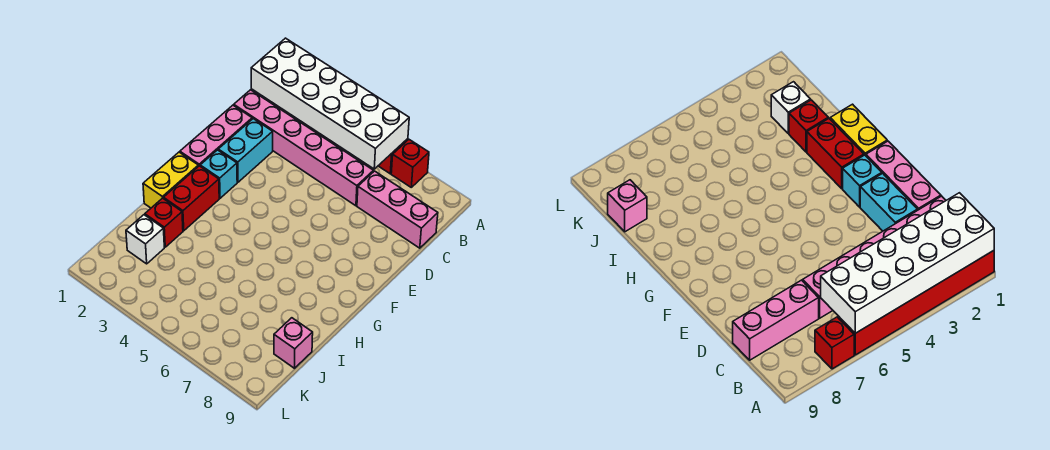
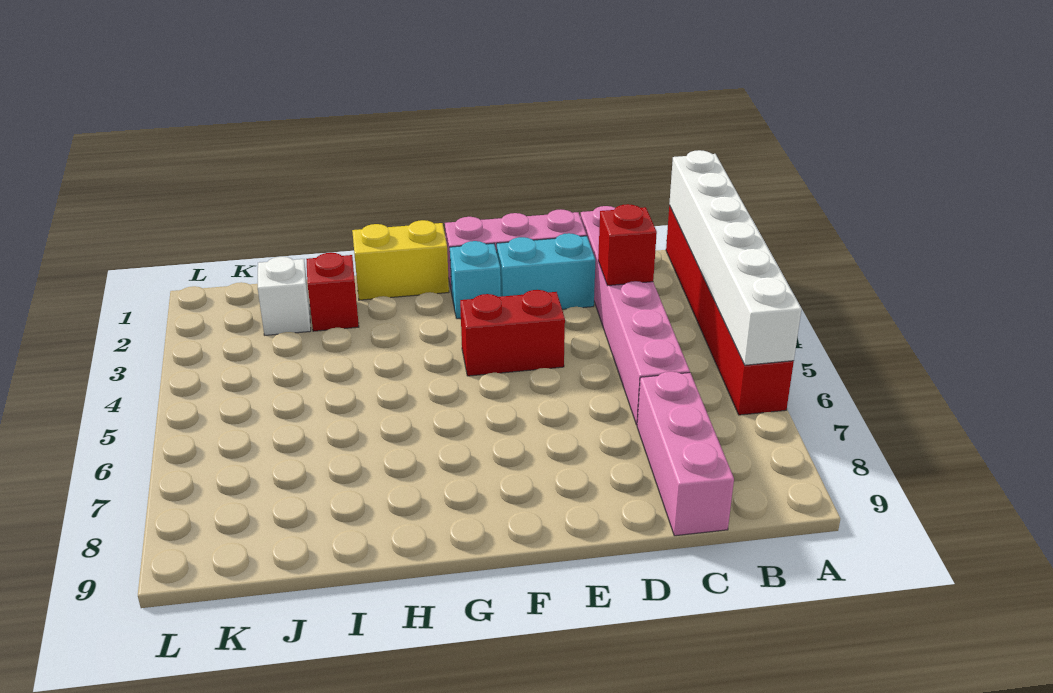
white 2x6 brick [251,38,409,169] -> white 1x6 brick [669,150,801,365]
red 1x1 brick [391,140,429,187] -> red 1x1 brick moved to [598,204,657,286]
red 1x2 brick [164,166,219,231] -> red 1x2 brick moved to [460,290,565,376]
pink 1x1 brick [274,318,313,368] -> none

